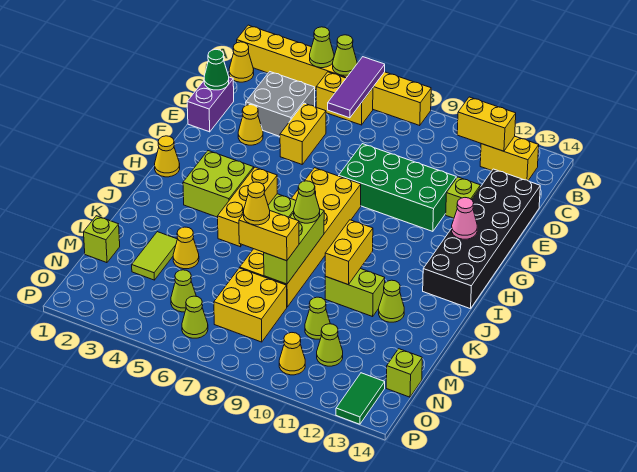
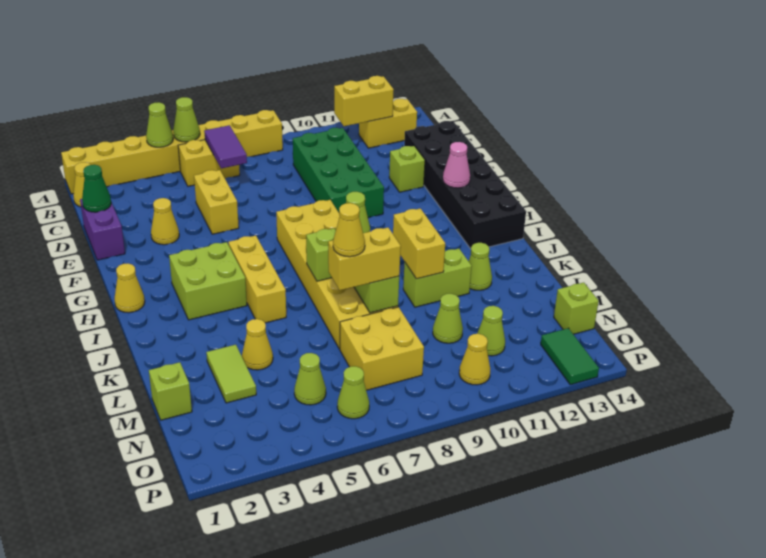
purple 1x3 tile [328,57,385,118] -> purple 1x2 tile [204,125,247,168]
grey 2x2 brick [246,72,315,136] -> none
green 2x4 brick [339,144,456,231] -> green 2x4 brick turned to [293,127,384,218]

